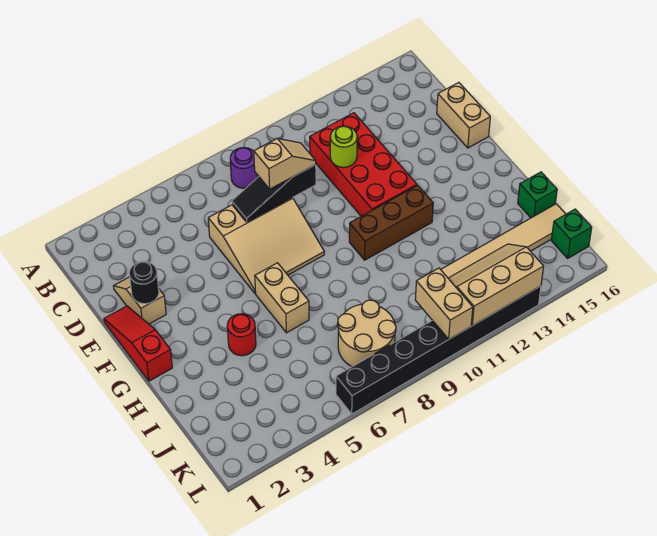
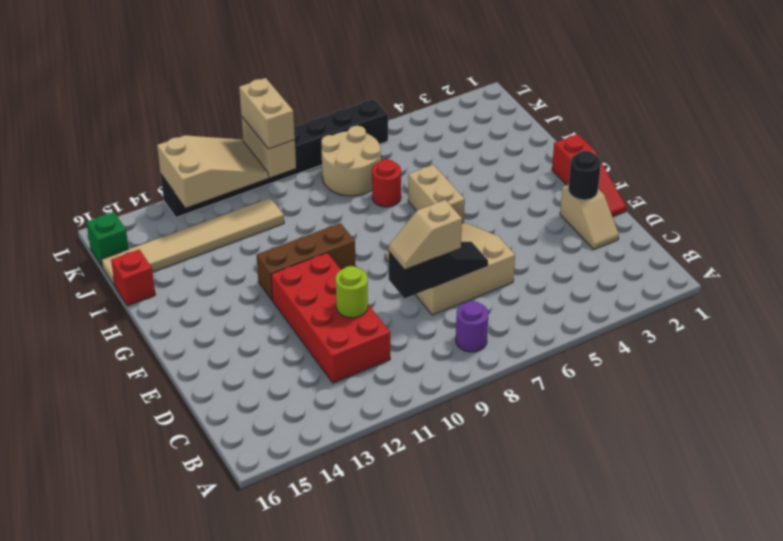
tan 1x2 brick [437,82,490,148] -> tan 1x2 brick moved to [239,78,295,149]
red 1x1 round brick [227,314,256,356] -> red 1x1 round brick moved to [372,159,401,207]
green 1x1 brick [518,172,557,218] -> red 1x1 brick [111,250,155,306]
tan 2x3 slope [448,244,544,326] -> tan 2x3 slope turned to [157,135,269,207]

